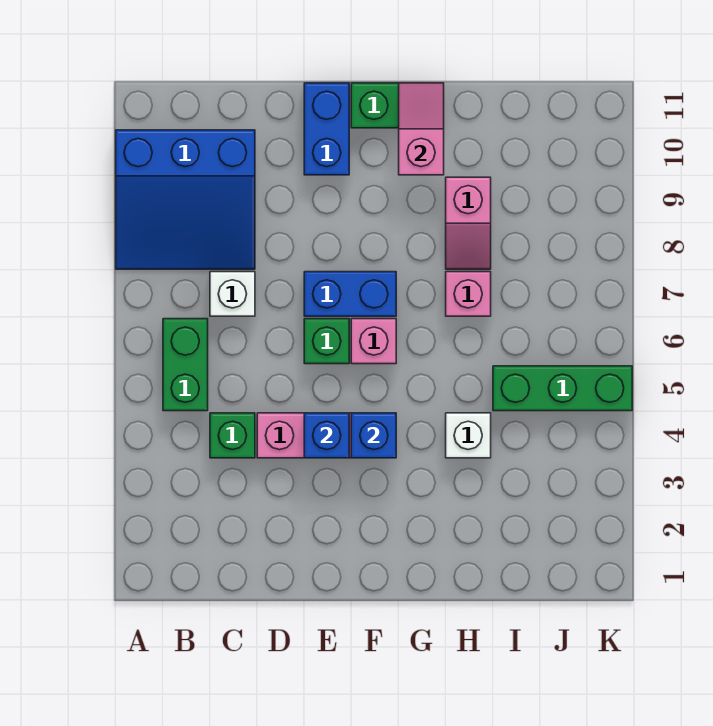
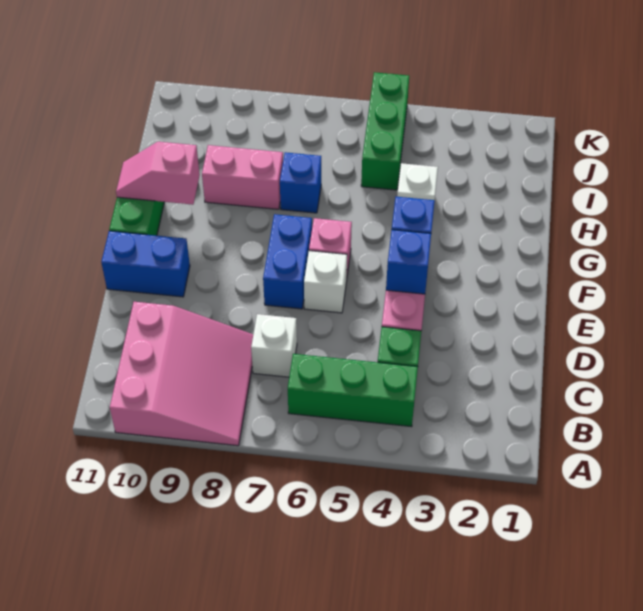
blue 3x3 slope [116,130,255,269] -> pink 3x3 slope [110,302,253,446]
green 1x2 brick [163,319,208,411] -> green 1x3 brick [288,354,418,427]
green 1x1 brick [304,319,349,364] -> white 1x1 brick [304,251,347,313]
pink 1x1 brick [446,272,491,316] -> blue 1x1 brick [280,152,321,213]
pink 1x2 slope [446,177,491,269] -> pink 1x2 brick [202,145,283,209]

